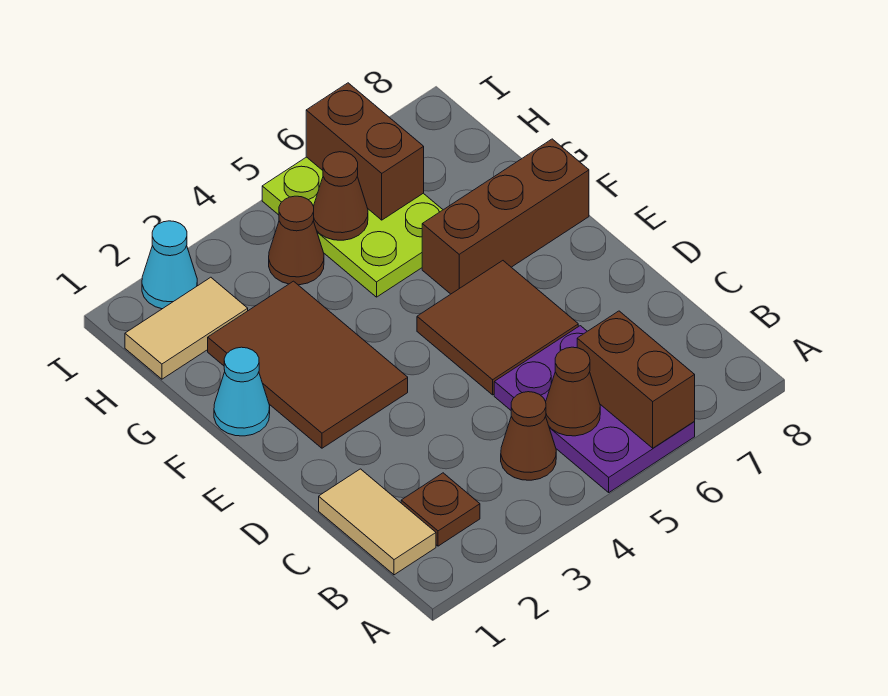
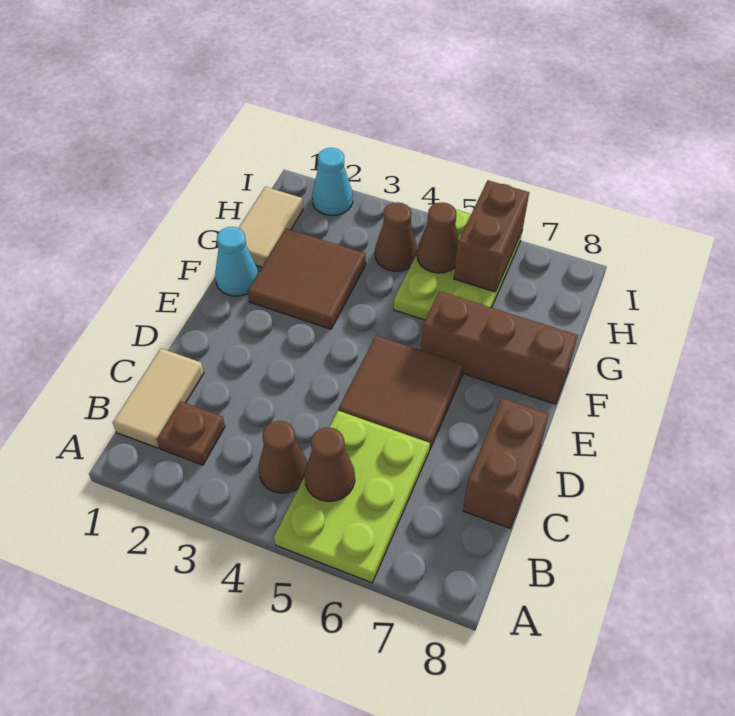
purple 2x3 plate [494,326,695,492] -> lime 2x3 plate [274,411,430,583]
brown 1x2 brick [577,311,695,448] -> brown 1x2 brick moved to [463,398,549,528]
brown 2x3 tile [208,281,408,448] -> brown 2x2 tile [248,229,366,329]
tan 1x2 tile [125,277,248,379] -> tan 1x2 tile turned to [239,187,303,267]

